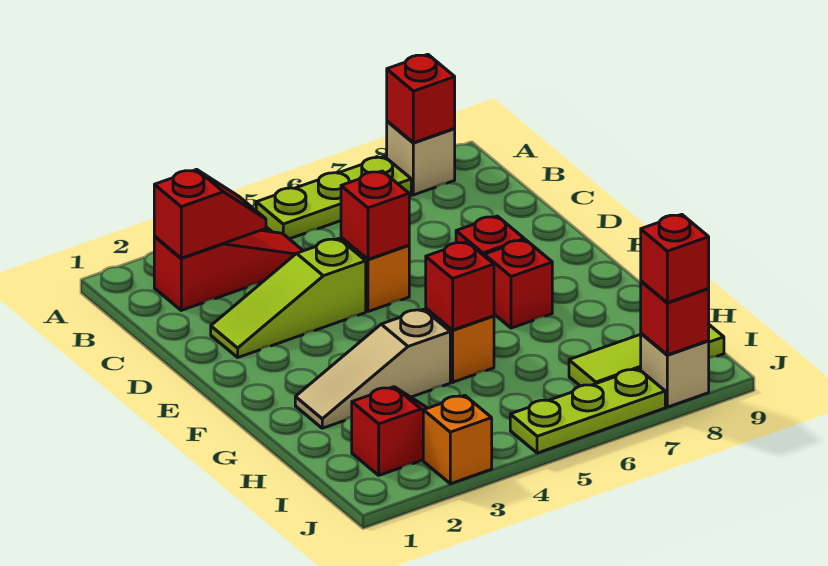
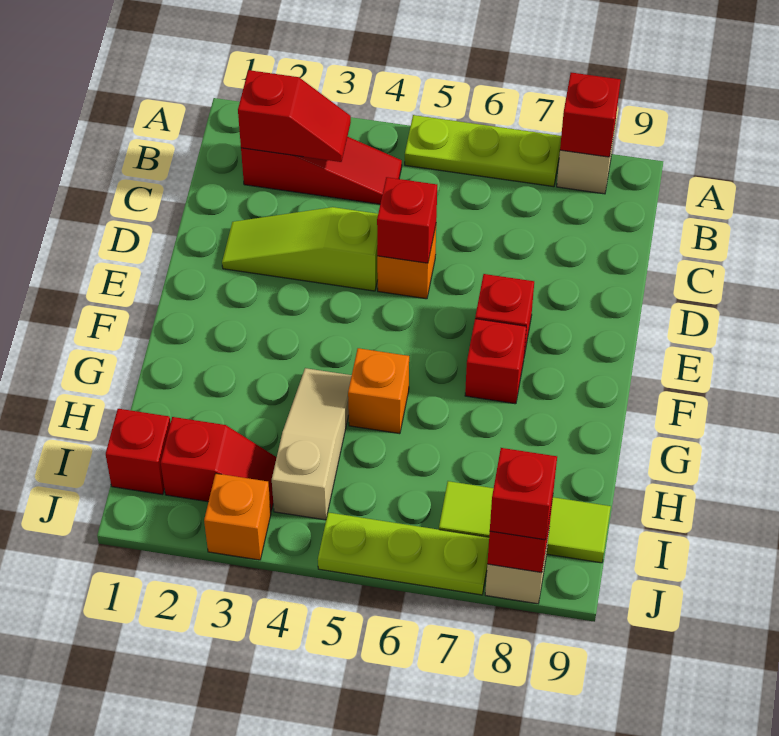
tan 1x3 slope [295,309,450,428] -> tan 1x3 slope turned to [272,368,352,520]
red 1x1 brick [426,242,494,330] -> red 1x1 brick moved to [106,409,171,495]

